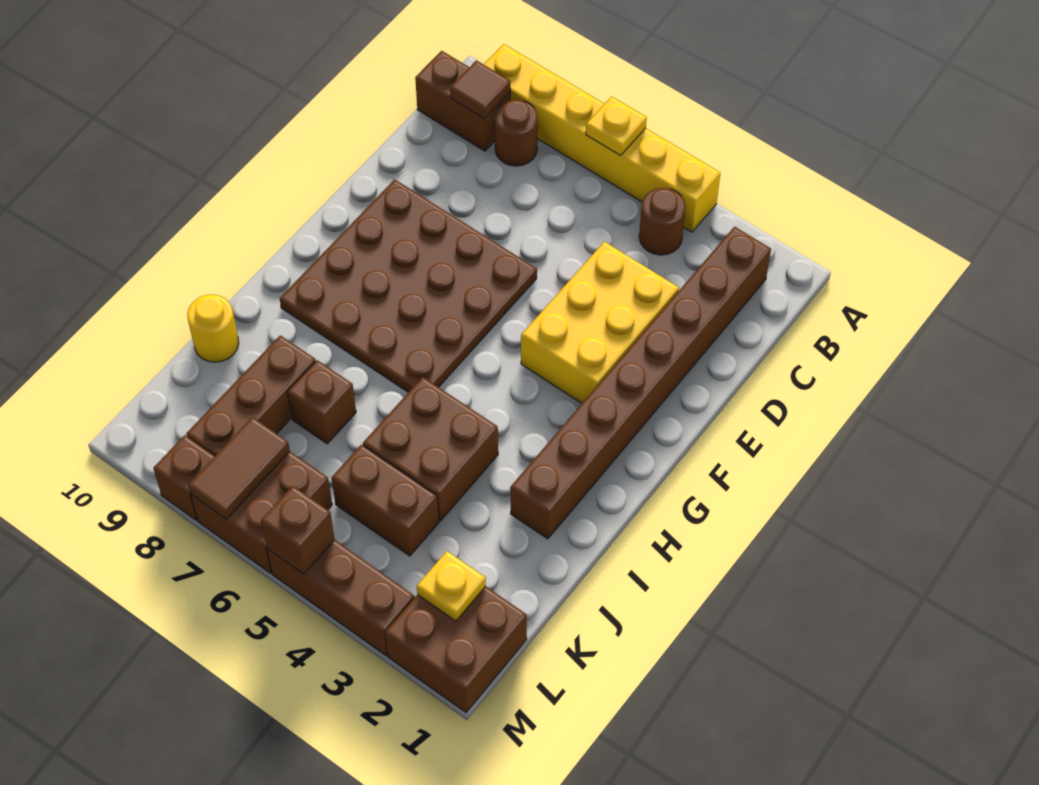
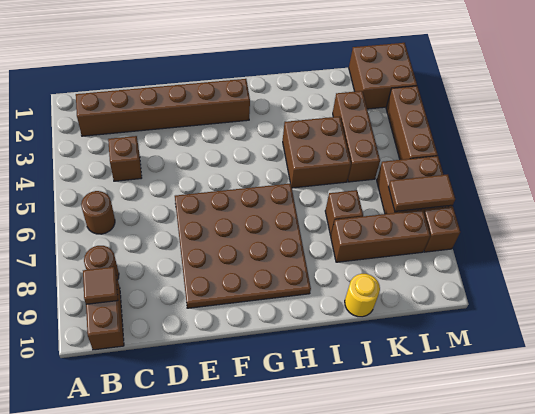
yellow 1x6 brick [484,44,720,232] -> none
yellow 1x1 plate [586,96,647,155] -> none
brown 1x8 brick [510,227,771,539] -> brown 1x6 brick [76,79,250,136]
brown 1x1 round brick [639,188,686,255] -> brown 1x1 round brick moved to [81,191,115,234]
yellow 2x3 brick [521,242,679,403] -> none
brown 1x2 brick [332,444,439,556] -> brown 1x3 brick [333,91,380,182]
yellow 1x1 plate [417,551,486,621] -> none
brown 1x1 brick [261,486,335,574] -> brown 1x1 brick moved to [108,136,142,181]

